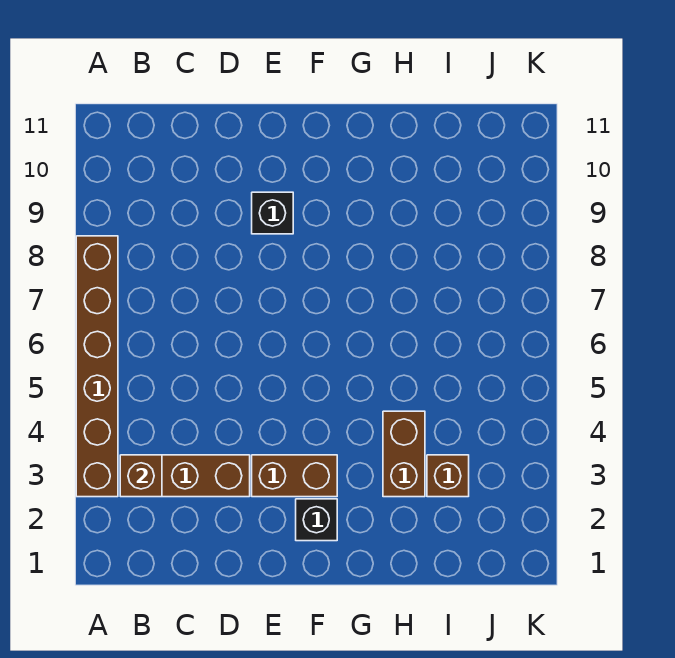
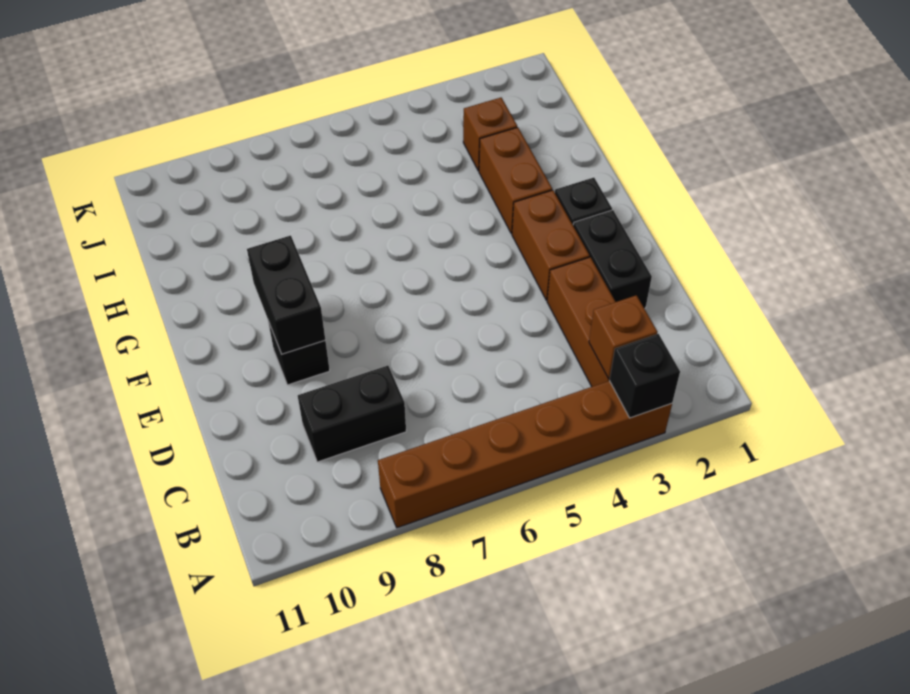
none -> black 1x1 brick [609,334,680,418]
none -> black 1x2 brick [298,366,406,462]
none -> black 1x2 brick [573,210,652,309]
none -> black 1x2 brick [247,235,325,354]
brown 1x2 brick [383,411,425,497] -> brown 1x2 brick turned to [479,127,552,234]

